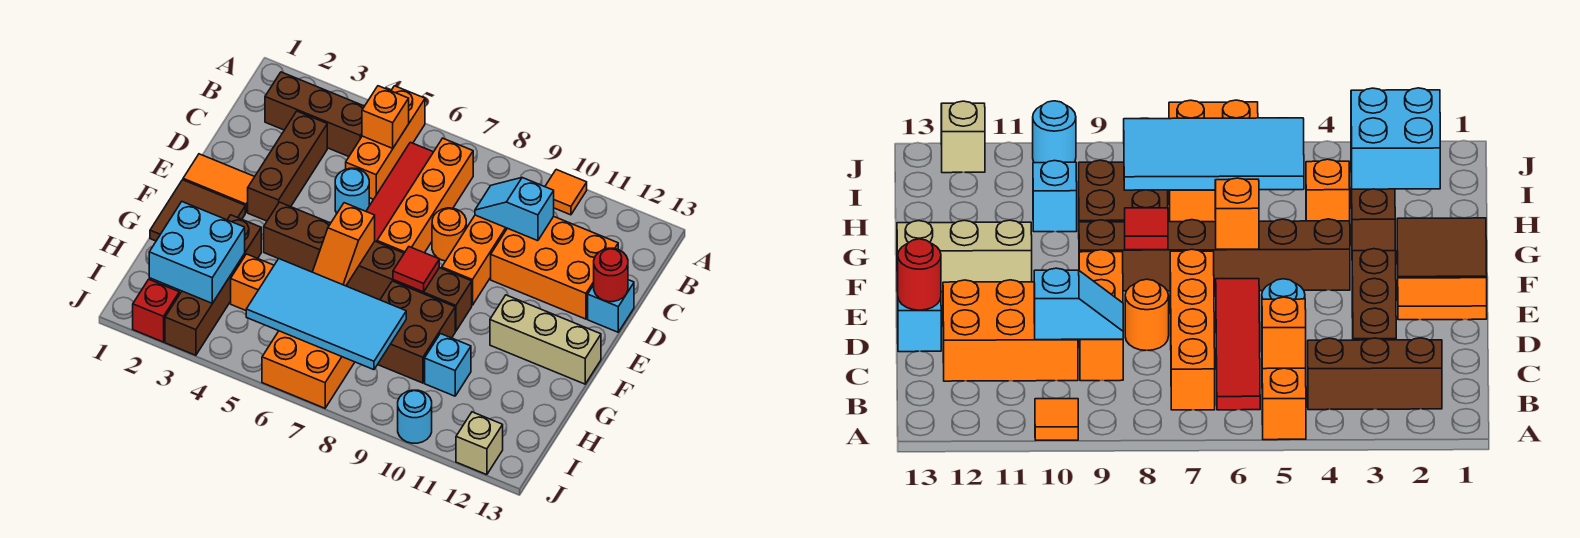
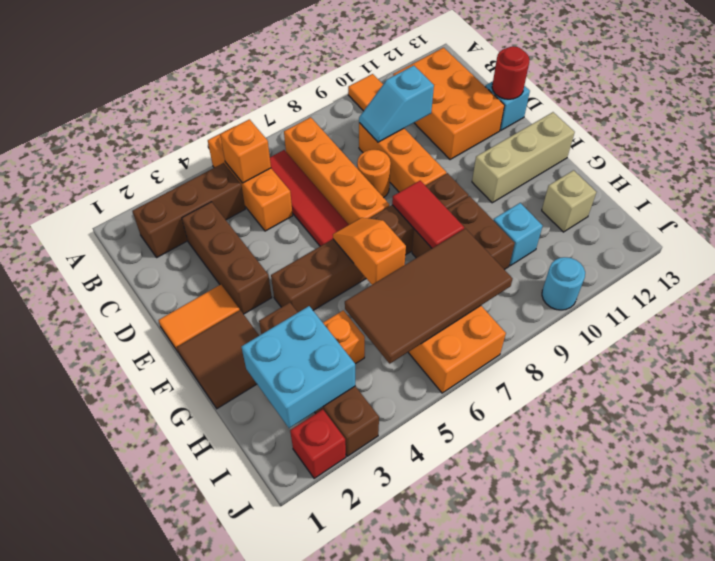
orange 2x3 brick [491,216,618,319] -> orange 2x3 brick turned to [393,48,505,160]
cyan 1x1 round brick [335,168,369,213] -> none
orange 1x2 slope [313,203,375,286] -> orange 1x2 slope turned to [333,218,406,285]
red 1x1 tile [393,247,439,292] -> red 1x2 tile [392,181,464,248]
cyan 2x4 tile [246,259,406,370] -> brown 2x4 tile [345,229,512,364]
tan 1x1 brick [456,412,503,475] -> tan 1x1 brick moved to [542,170,596,232]

